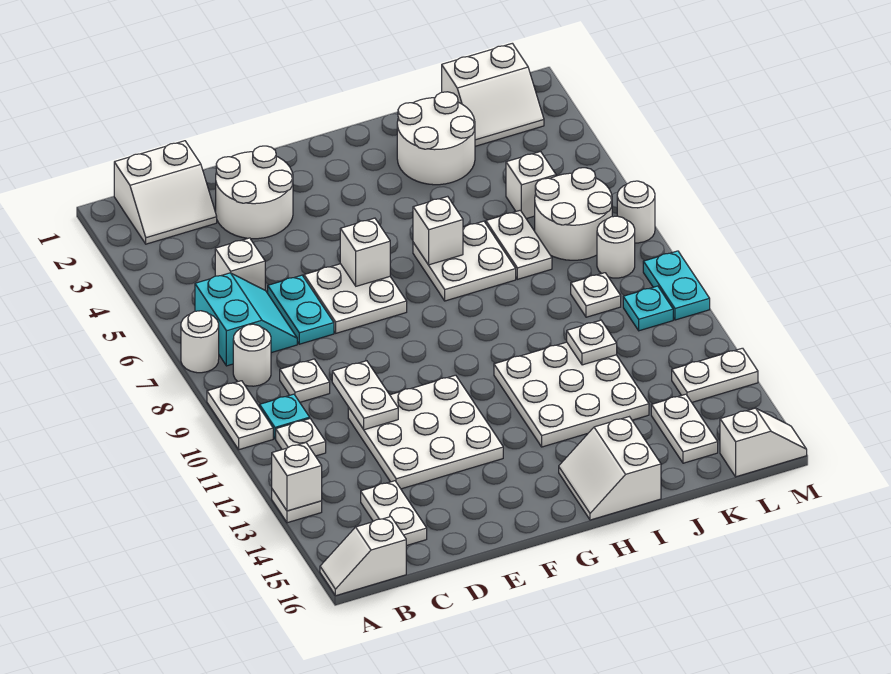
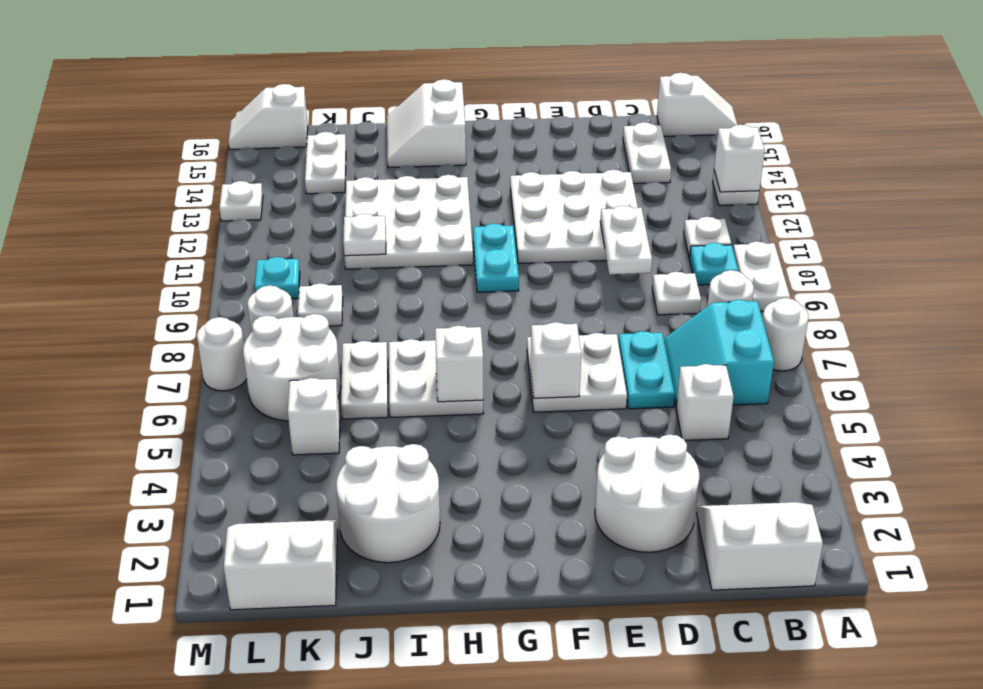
white 2x2 slope [559,417,661,520] -> white 2x2 slope turned to [387,79,466,168]
white 1x2 plate [672,348,758,402] -> white 1x1 plate [219,181,263,221]
cyan 1x2 plate [643,251,710,320] -> cyan 1x2 plate moved to [473,223,519,292]

